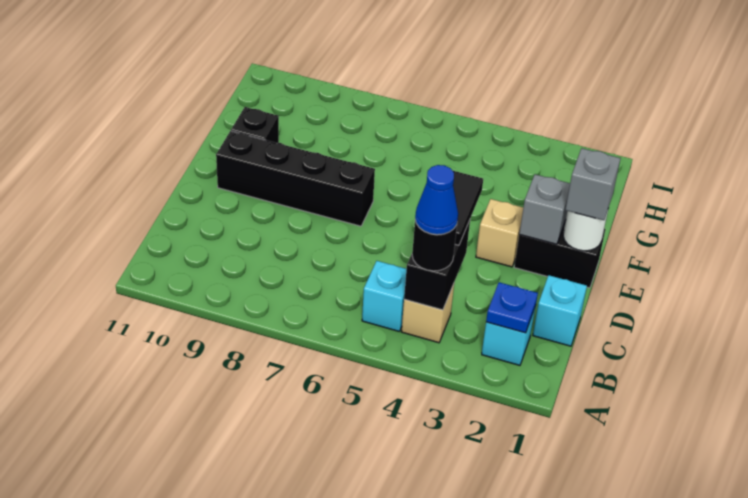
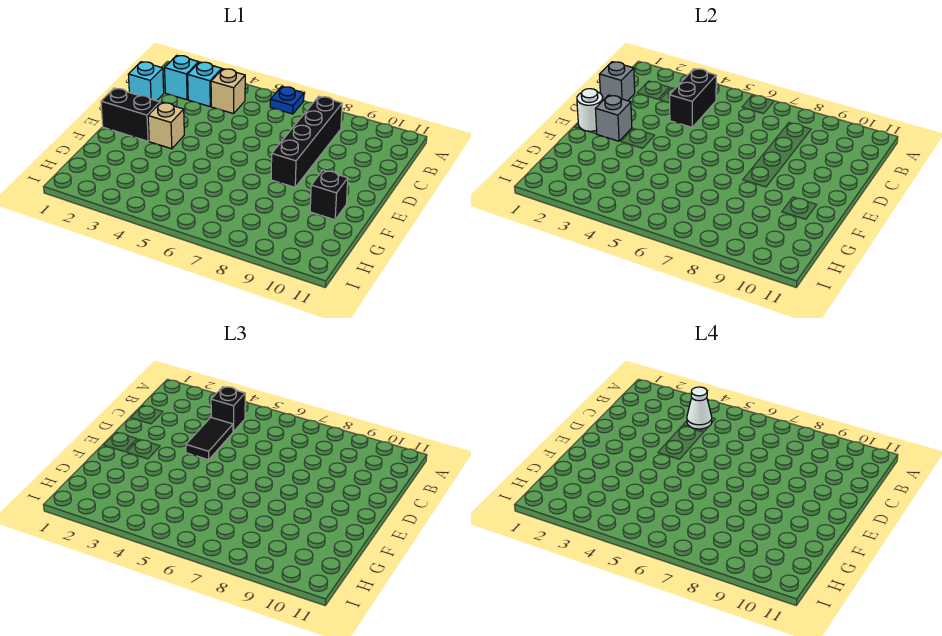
blue 1x1 plate [486,282,538,333] -> blue 1x1 plate moved to [270,86,304,114]
black 1x1 round brick [412,220,457,271] -> black 1x1 brick [211,387,245,432]
blue 1x1 cone [415,165,458,235] -> white 1x1 cone [687,387,712,429]
cyan 1x1 brick [362,261,406,331] -> cyan 1x1 brick moved to [188,62,222,107]
grey 1x1 brick [565,148,621,220] -> grey 1x1 brick moved to [599,62,635,101]
black 1x4 brick [216,131,375,226] -> black 1x4 brick turned to [271,96,342,187]

